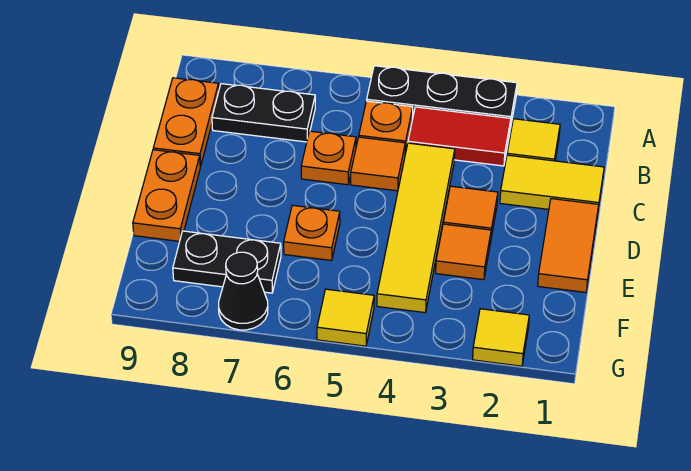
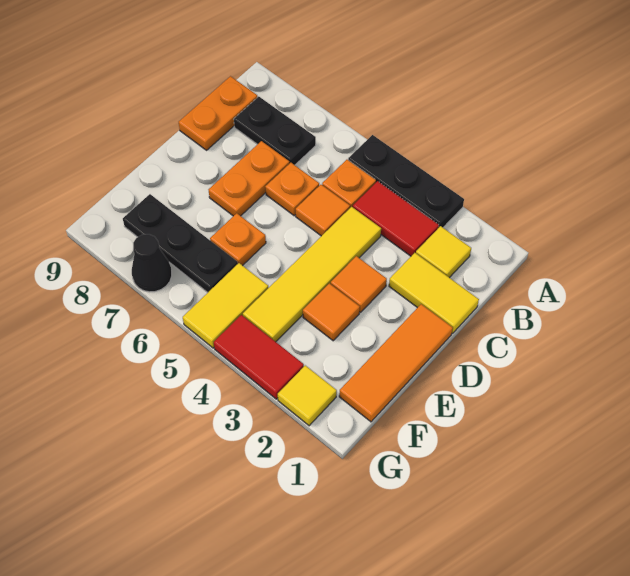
orange 1x2 tile [538,199,599,292] -> orange 1x3 tile [339,304,453,422]
orange 1x2 plate [133,150,200,241] -> orange 1x2 plate moved to [209,141,290,216]
black 1x2 plate [173,231,281,293] -> black 1x3 plate [123,194,238,292]
none -> red 1x2 tile [214,315,304,399]
yellow 1x1 tile [317,289,374,346] -> yellow 1x2 tile [183,263,268,348]

